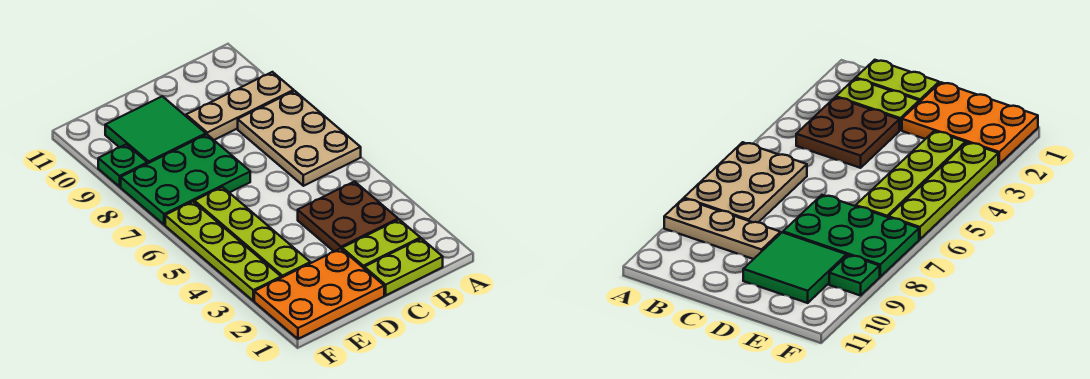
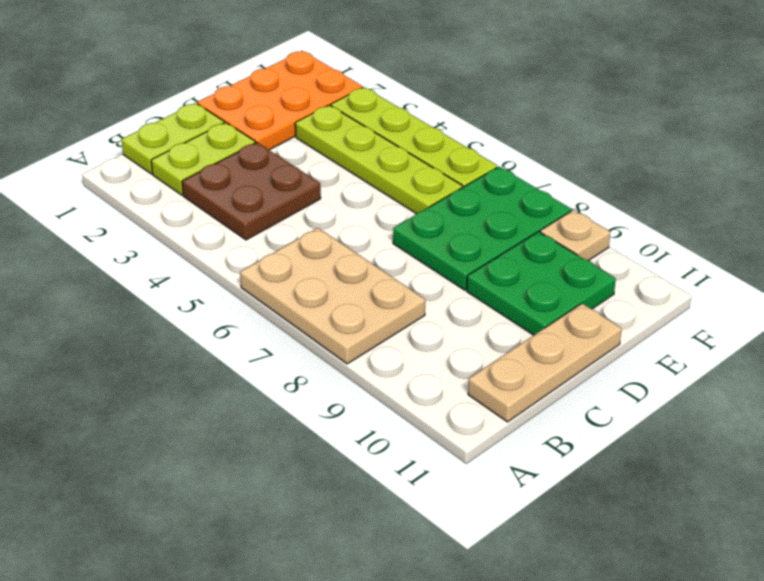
tan 1x3 plate [186,72,294,140] -> tan 1x3 plate moved to [468,304,622,422]
green 2x2 tile [105,96,206,164] -> green 2x2 plate [467,232,616,335]
green 1x1 plate [98,144,147,187] -> tan 1x1 plate [540,210,610,261]

